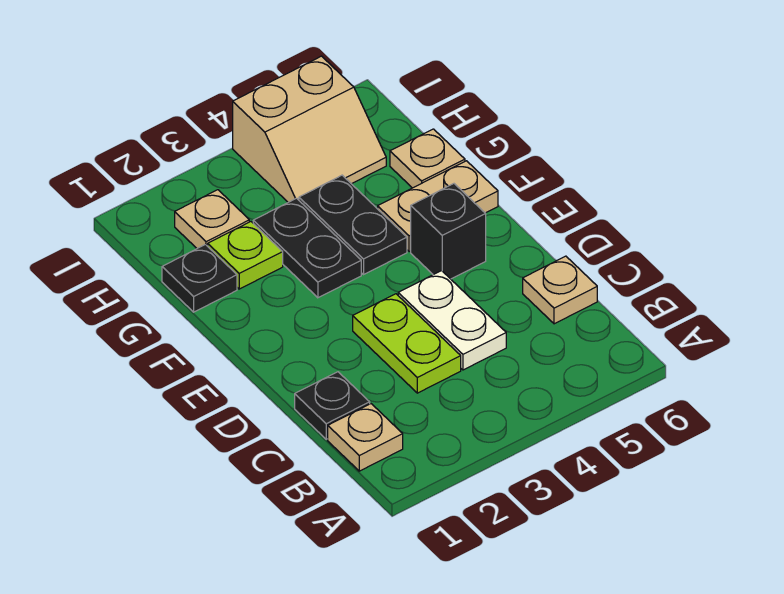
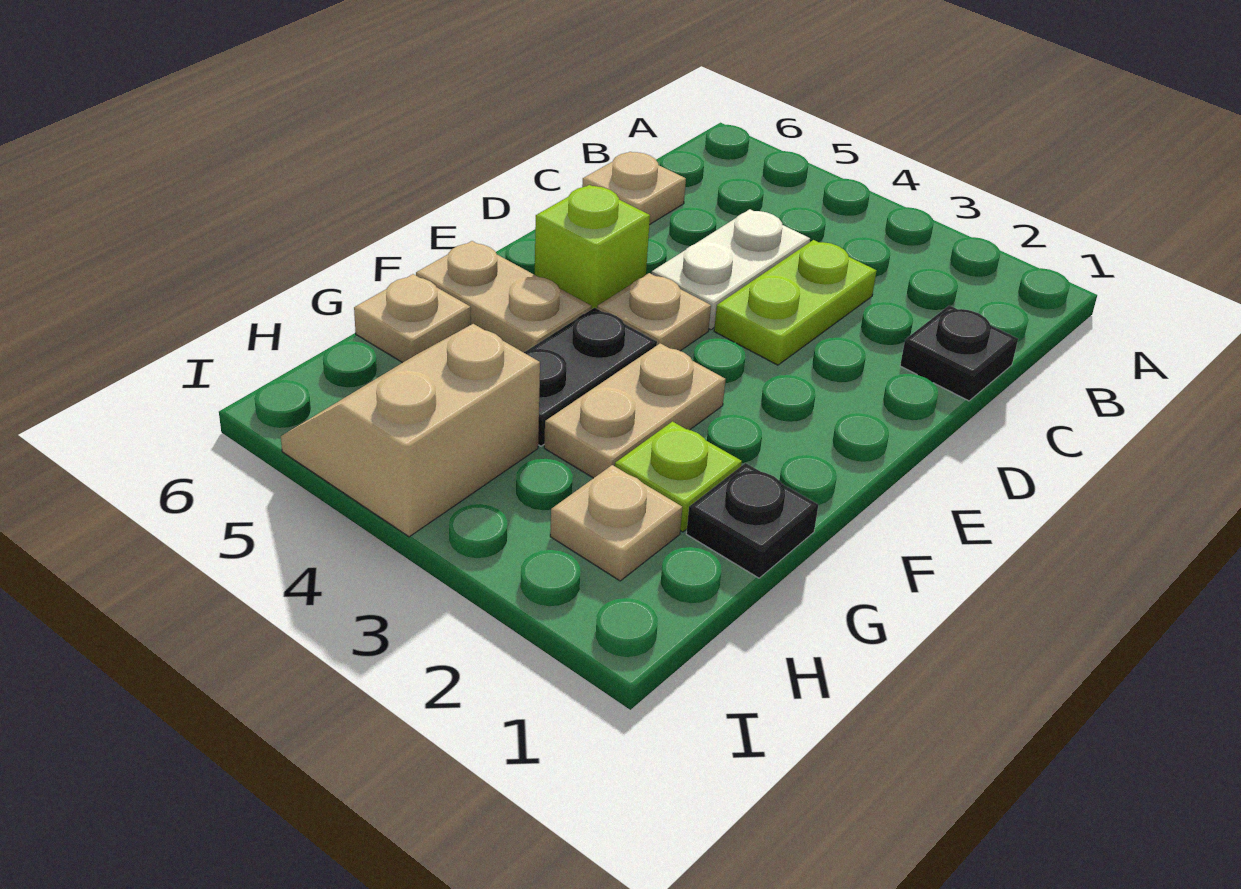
tan 1x1 plate [328,404,403,471] -> tan 1x1 plate moved to [597,273,711,351]
black 1x1 brick [411,184,486,279] -> lime 1x1 brick [535,185,650,309]
black 1x2 plate [253,198,361,298] -> tan 1x2 plate [544,343,726,478]
tan 2x2 slope [233,56,386,202] -> tan 2x2 slope turned to [281,324,540,537]

